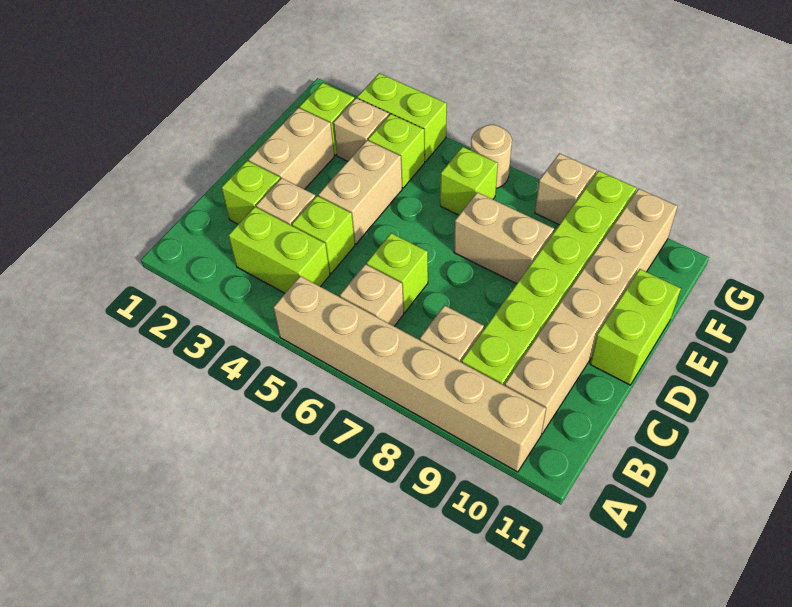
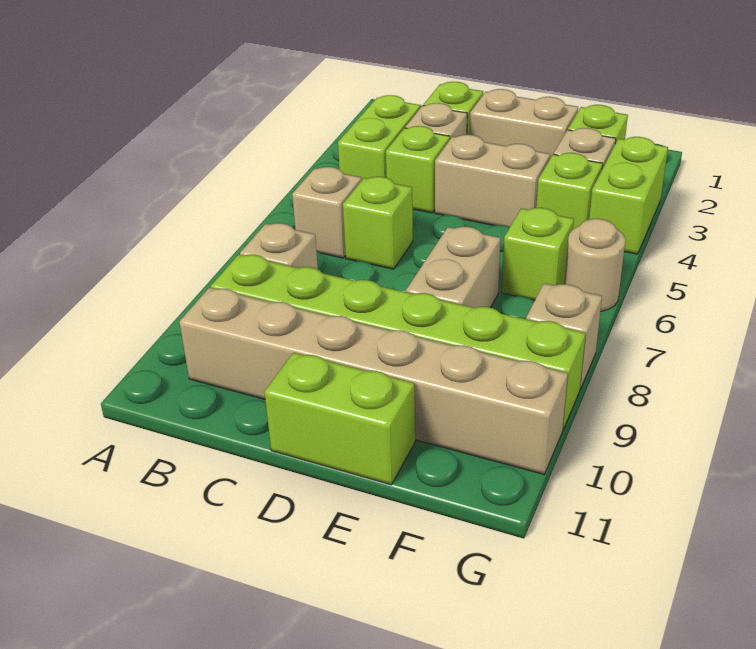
tan 1x6 brick [273,276,546,472] -> none

